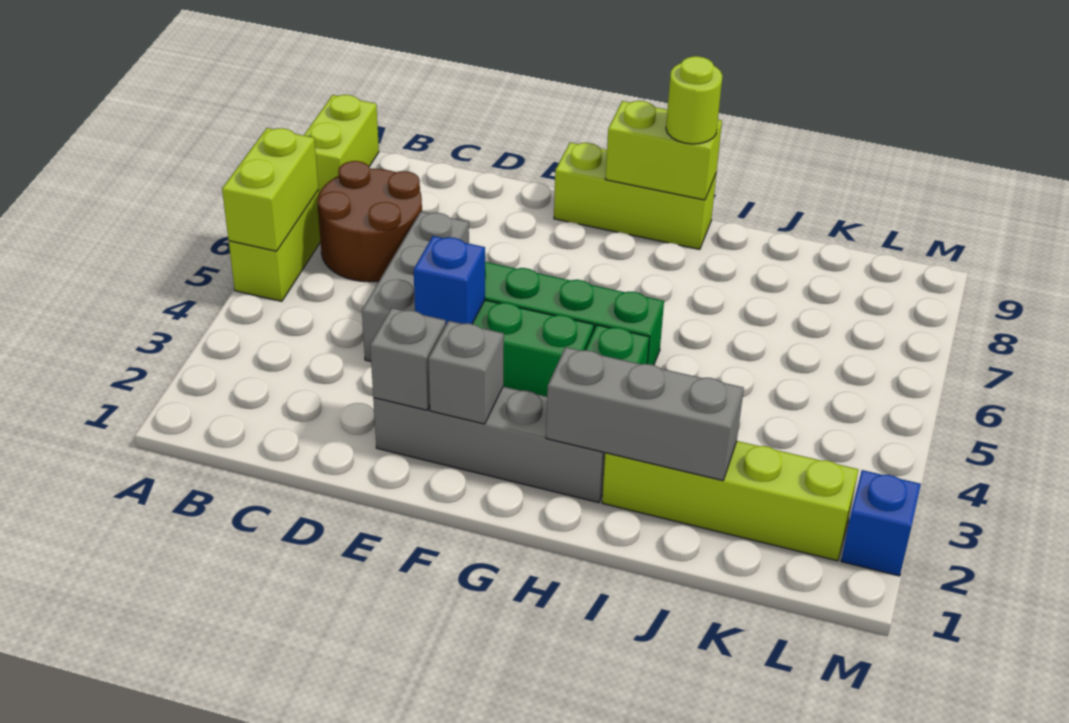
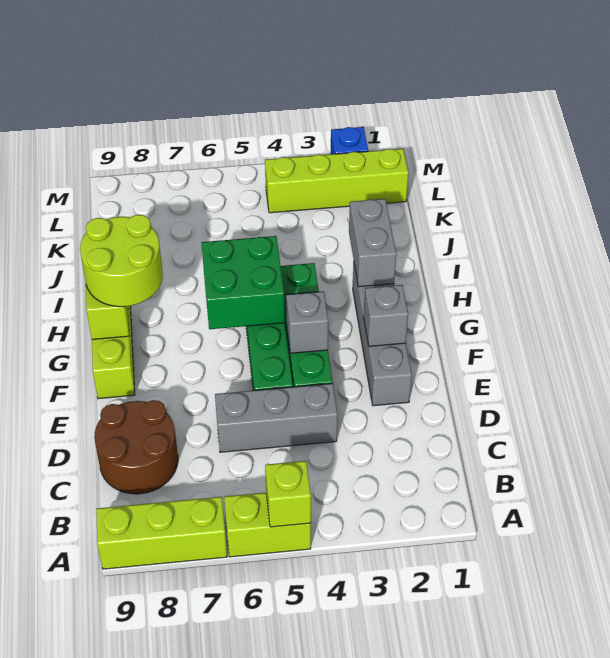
lime 1x2 brick [222,128,318,251] -> lime 1x1 brick [265,461,311,527]
lime 1x2 brick [304,95,379,193] -> lime 1x3 brick [96,497,227,569]
brown 2x2 round brick [318,161,422,282] -> brown 2x2 round brick moved to [94,400,178,494]
grey 1x1 brick [370,308,446,410] -> grey 1x1 brick moved to [286,292,328,353]
blue 1x1 brick [414,236,485,324] -> none
none -> green 2x2 brick [201,236,285,329]
grey 1x3 brick [546,347,744,481] -> grey 1x2 brick [349,199,396,287]
lime 1x1 round brick [666,56,722,144] -> lime 2x2 round brick [80,215,163,307]
lime 1x4 brick [602,441,859,561] -> lime 1x4 brick turned to [265,149,408,213]

